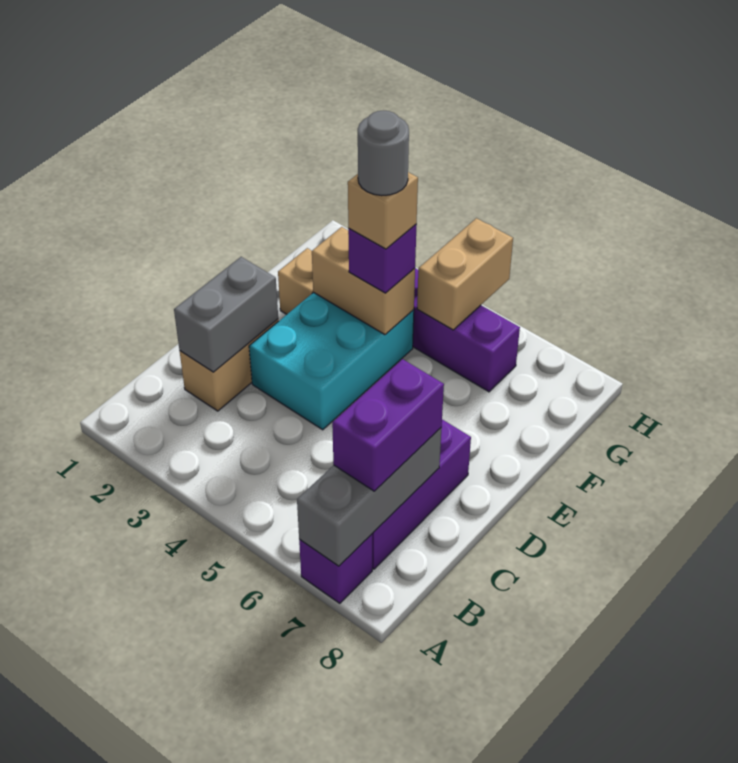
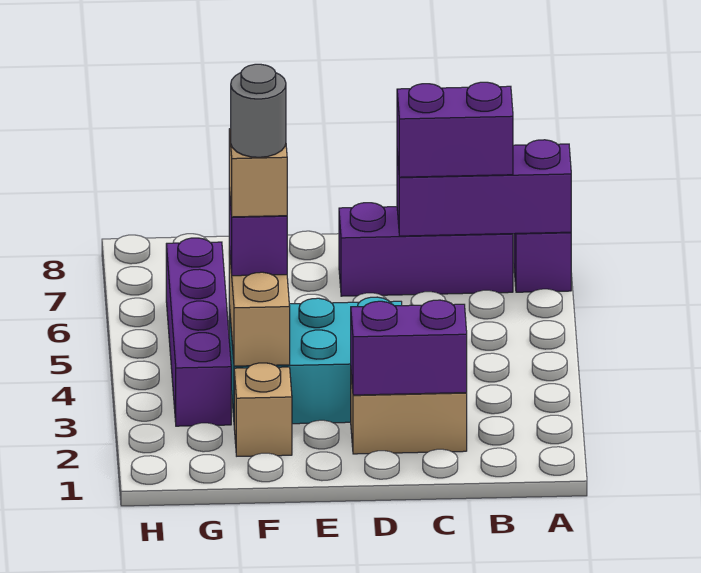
grey 1x3 brick [297,428,441,566] -> purple 1x3 brick [397,140,571,236]
grey 1x2 brick [174,257,278,372] -> purple 1x2 brick [351,300,467,395]
tan 1x2 brick [417,218,513,330] -> none

